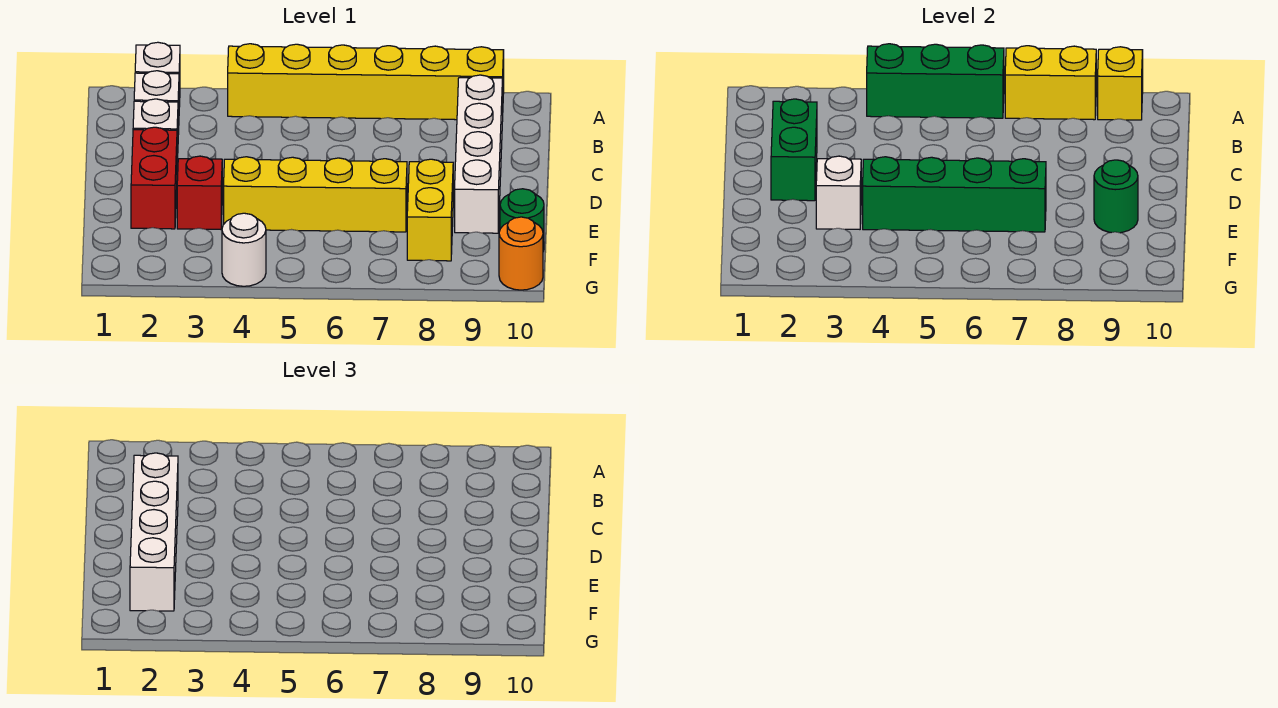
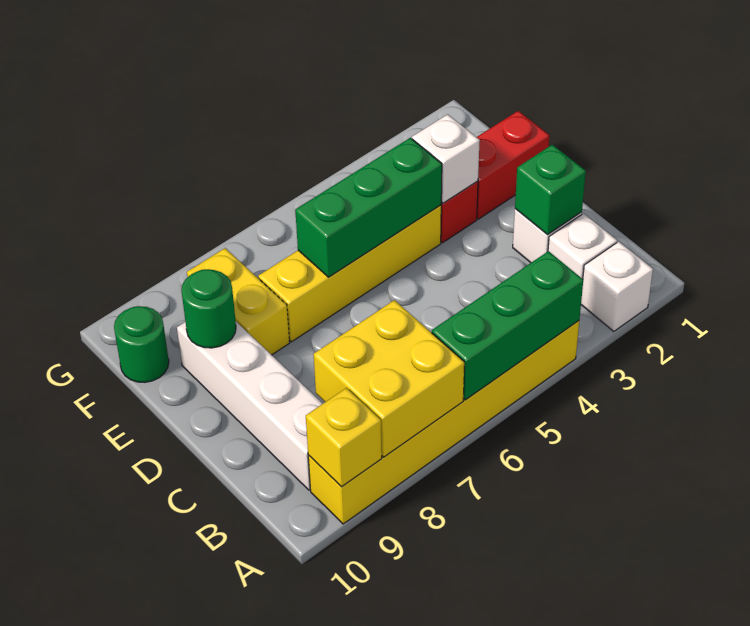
yellow 1x2 brick [1005,46,1096,120] -> yellow 2x2 brick [314,300,464,457]
green 1x2 brick [771,99,817,201] -> green 1x1 brick [515,145,586,235]
white 1x4 brick [130,453,178,611] -> none
red 1x2 brick [131,127,177,229] -> red 1x2 brick turned to [477,111,550,219]
green 1x4 brick [863,157,1046,232] -> green 1x3 brick [295,138,442,277]
white 1x1 round brick [222,213,266,286] -> none
orange 1x1 round brick [499,217,543,290] -> none

